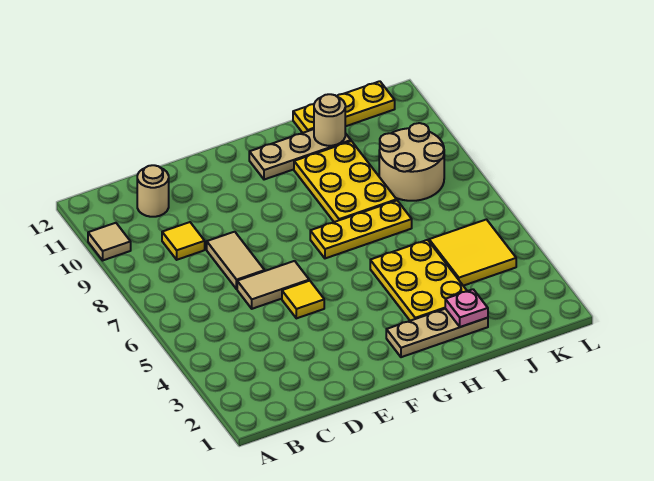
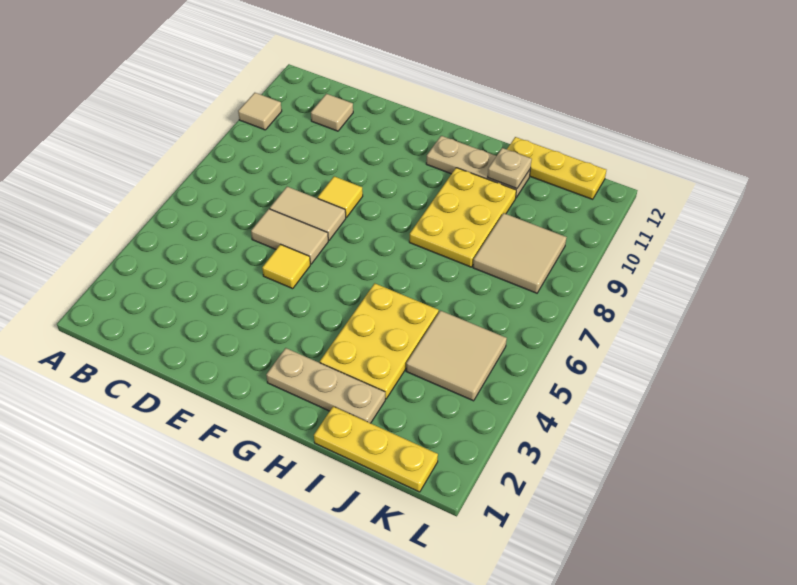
yellow 1x1 tile [162,222,205,260] -> yellow 1x1 tile moved to [318,176,363,217]
tan 1x1 round brick [137,165,169,217] -> tan 1x1 tile [311,94,353,131]
tan 1x2 tile [207,232,265,289] -> tan 1x2 tile turned to [270,187,346,240]
yellow 1x3 plate [310,201,412,258] -> yellow 1x3 plate moved to [314,407,438,492]
pink 1x1 plate [445,289,488,327] -> none
tan 1x1 round brick [314,94,345,146] -> tan 1x1 plate [488,148,532,189]
yellow 2x2 tile [429,219,516,286] -> tan 2x2 tile [406,311,507,401]
tan 2x2 round brick [379,123,444,201] -> tan 2x2 tile [473,213,567,293]

